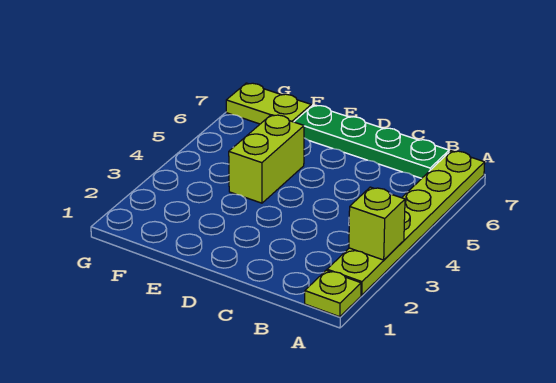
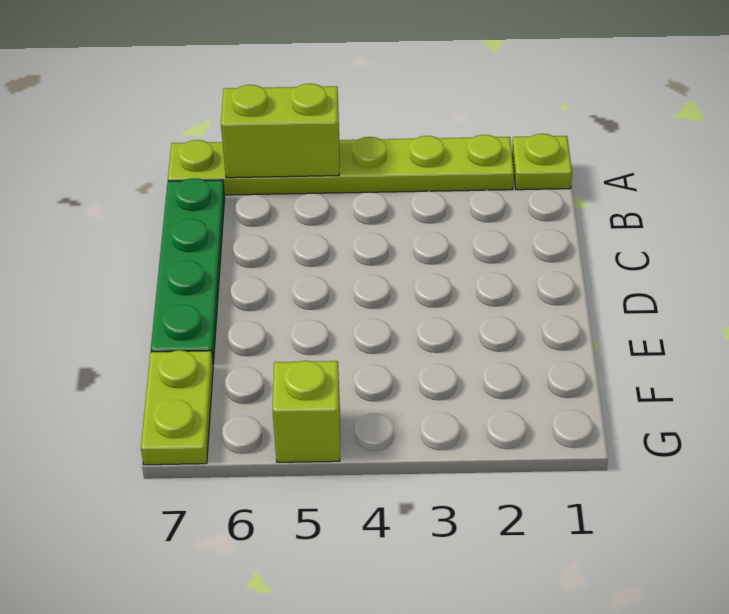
lime 1x1 brick [349,187,405,260] -> lime 1x1 brick moved to [273,361,340,462]
lime 1x2 brick [229,115,304,203] -> lime 1x2 brick moved to [221,84,339,178]

